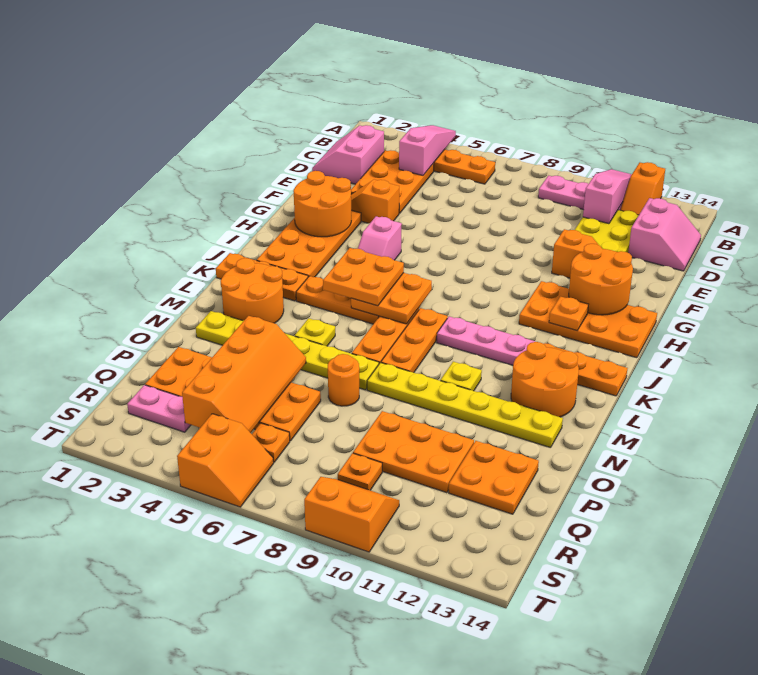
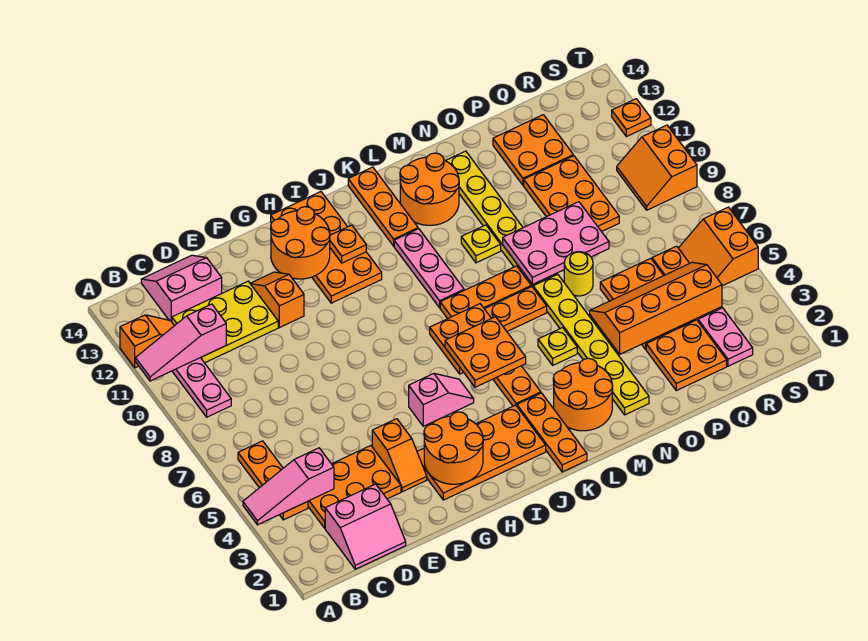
none -> pink 2x3 plate [503,202,609,285]
orange 1x1 round brick [328,354,359,406] -> yellow 1x1 round brick [564,252,593,296]
orange 1x1 plate [338,453,382,490] -> orange 1x1 plate moved to [612,99,651,137]
orange 2x2 slope [177,414,274,507] -> orange 2x2 slope turned to [679,207,758,286]

